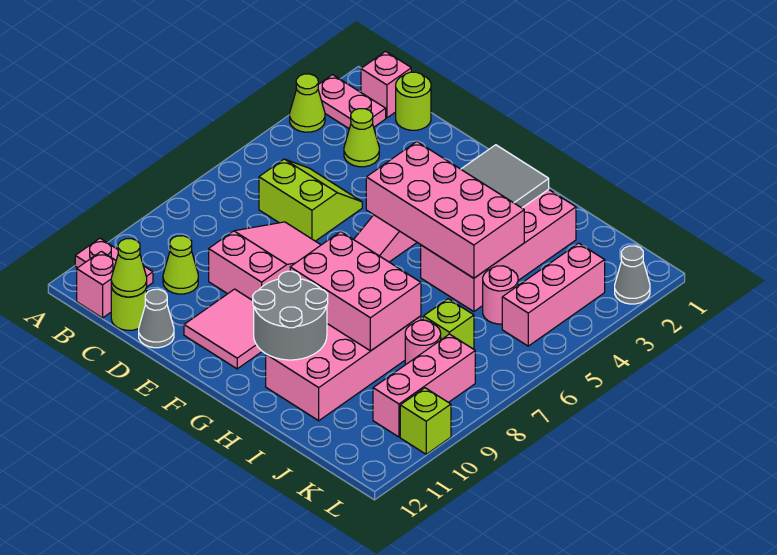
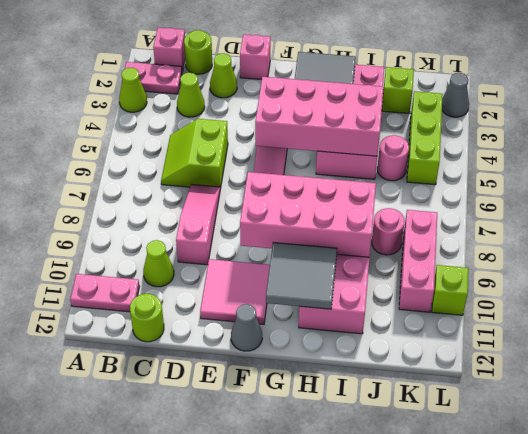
pink 1x1 brick [77,251,116,318] -> pink 1x1 brick moved to [240,34,271,80]
lime 2x2 slope [259,159,362,241] -> lime 2x2 slope turned to [161,119,228,189]
lime 1x1 cone [111,239,147,297] -> lime 1x1 cone moved to [210,53,237,98]
pink 2x3 slope [209,222,321,300] -> pink 1x3 slope [176,184,220,265]
grey 1x1 cone [139,289,174,348] -> grey 1x1 cone moved to [231,304,262,351]
pink 2x3 brick [290,232,421,351] -> pink 2x4 brick [240,172,376,257]
grey 2x2 round brick [253,271,328,360] -> grey 2x2 tile [266,242,337,309]
lime 1x1 brick [423,299,474,349] -> lime 1x1 brick moved to [382,67,414,113]
pink 1x3 brick [502,243,605,346] -> lime 1x3 brick [407,91,443,185]

